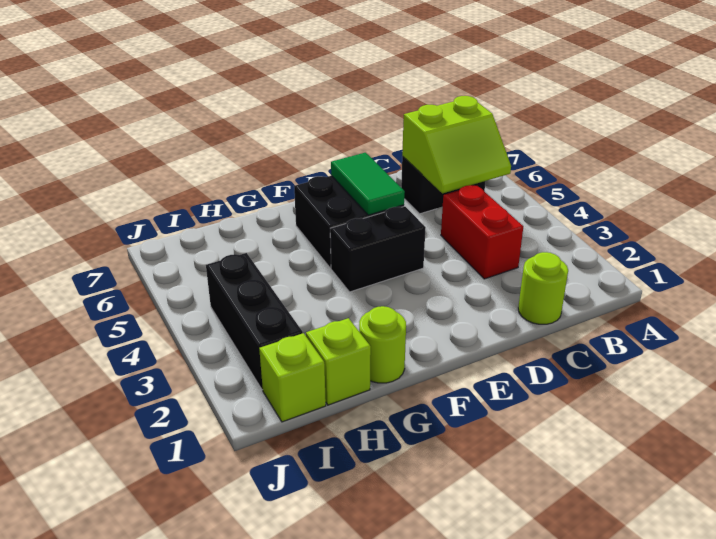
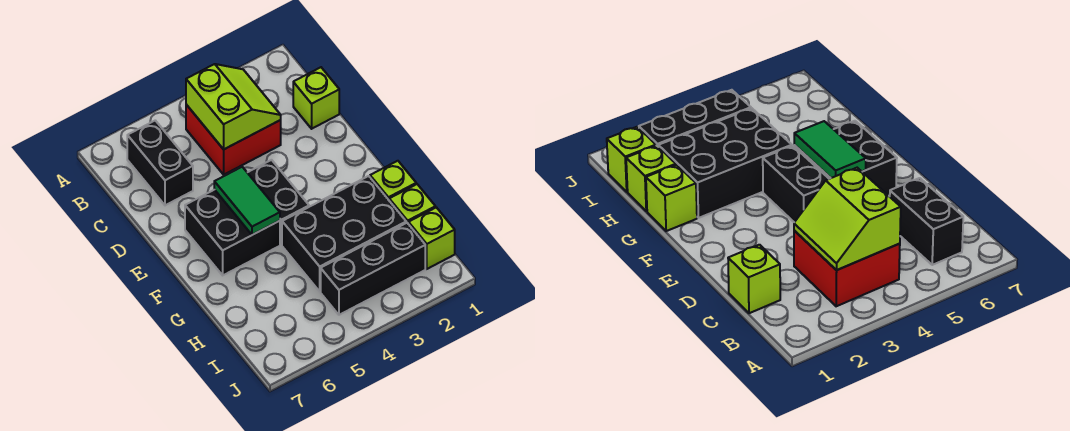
lime 2x2 slope [402,96,511,193] -> lime 2x2 slope moved to [186,64,281,149]
lime 1x1 round brick [518,252,568,324] -> lime 1x1 brick [293,67,339,129]
red 1x2 brick [441,185,523,279] -> red 2x2 brick [186,105,281,175]
green 1x2 tile [331,153,405,215] -> green 1x2 tile turned to [214,167,280,235]
lime 1x1 round brick [359,306,406,383] -> lime 1x1 brick [370,161,416,200]
none -> black 2x3 brick [282,176,406,291]

